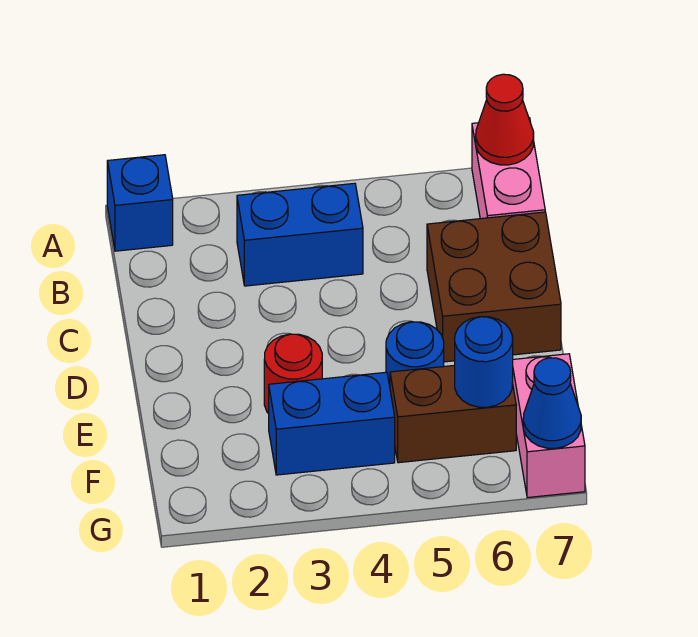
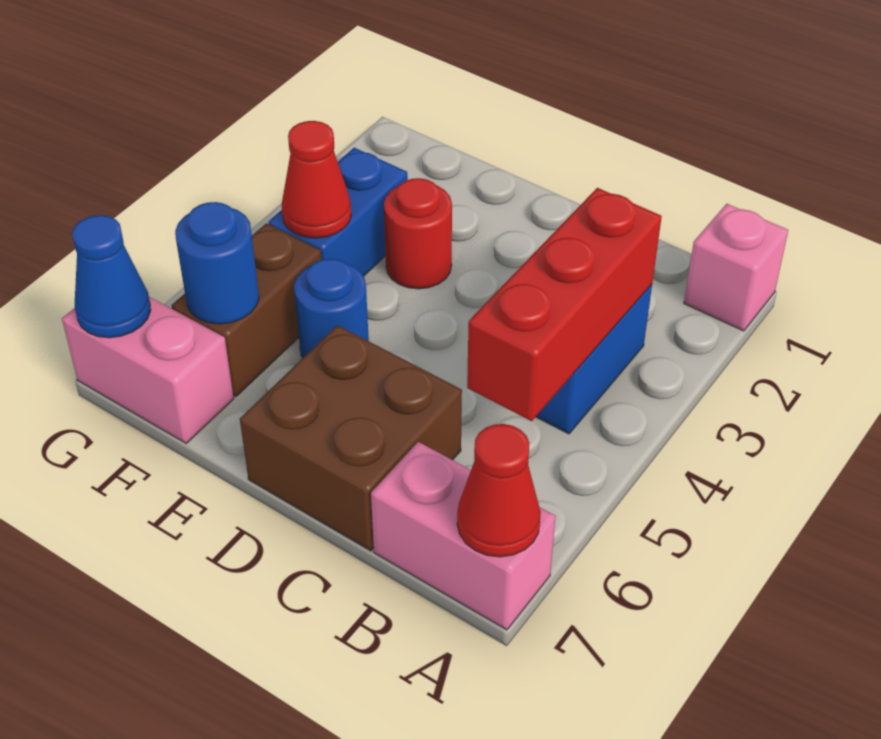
blue 1x1 brick [107,155,173,251] -> pink 1x1 brick [684,204,788,331]
none -> red 1x3 brick [467,188,662,421]
none -> red 1x1 cone [282,121,351,238]

